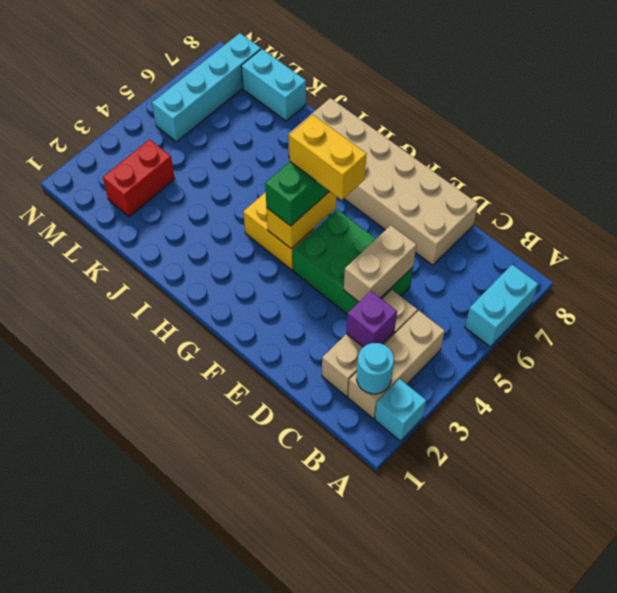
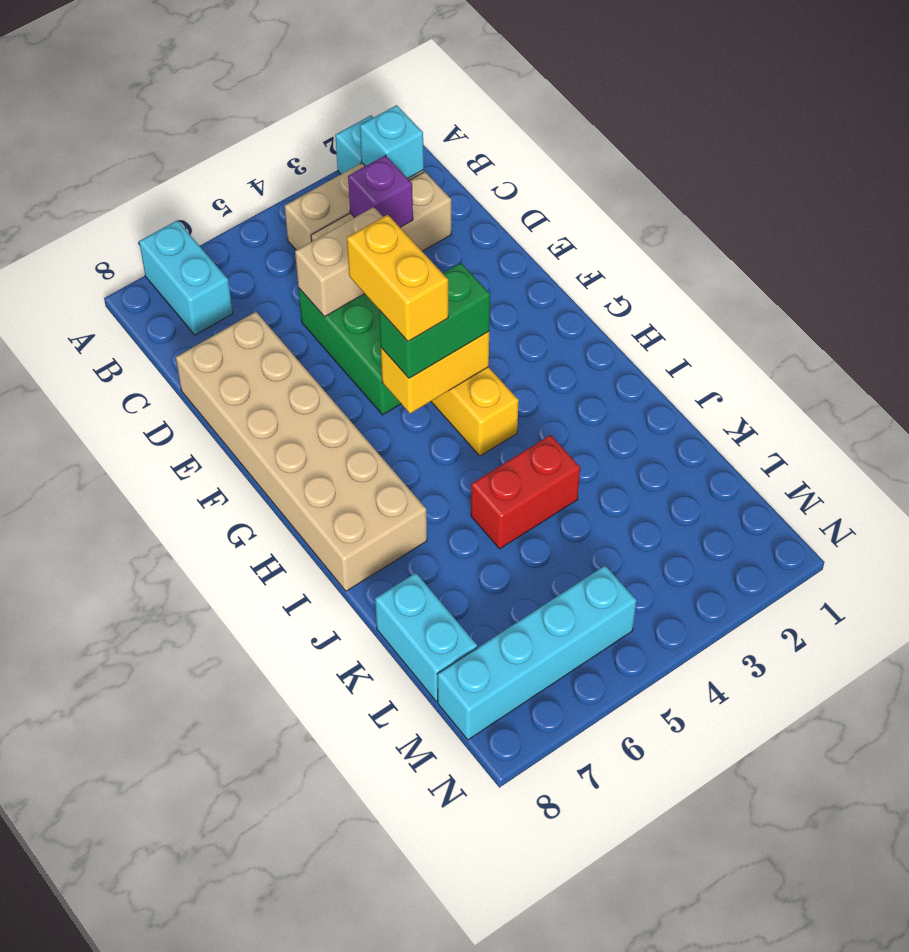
cyan 1x2 brick [465,265,538,347] -> cyan 1x2 brick turned to [139,220,233,335]
cyan 1x1 round brick [357,343,394,394] -> cyan 1x1 brick [360,105,424,178]
red 1x2 brick [103,140,175,217] -> red 1x2 brick moved to [471,435,580,549]

